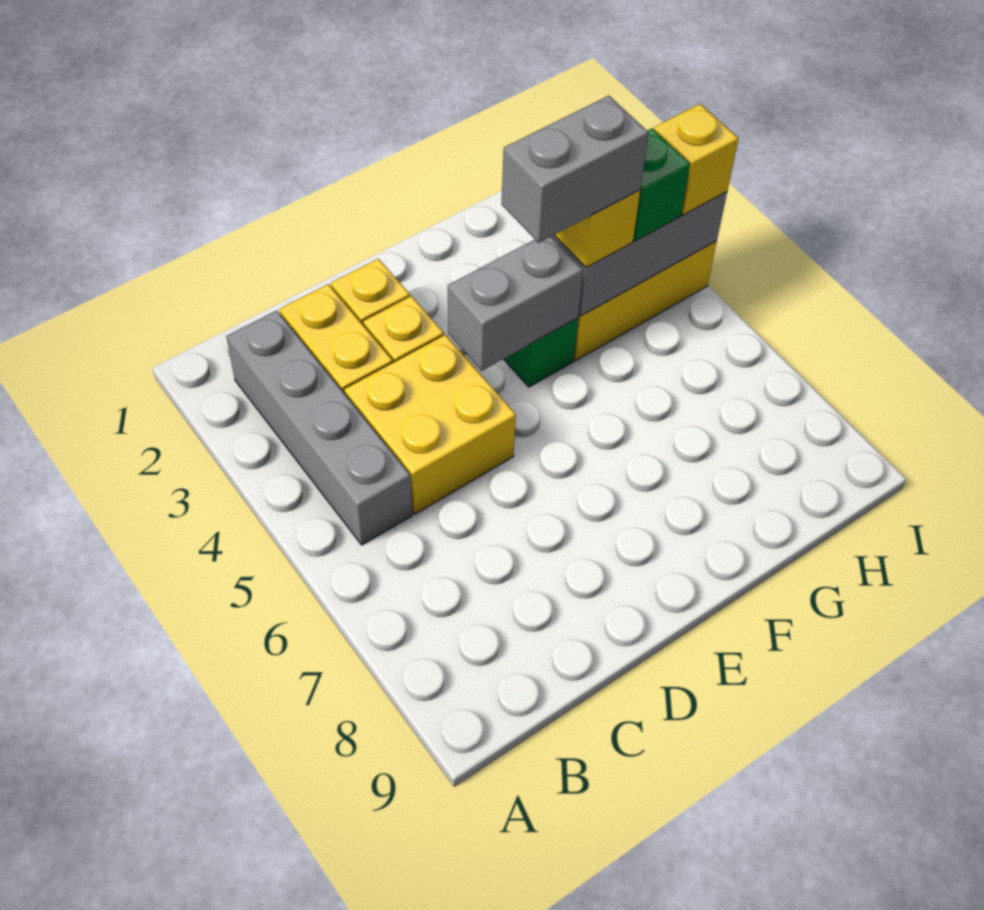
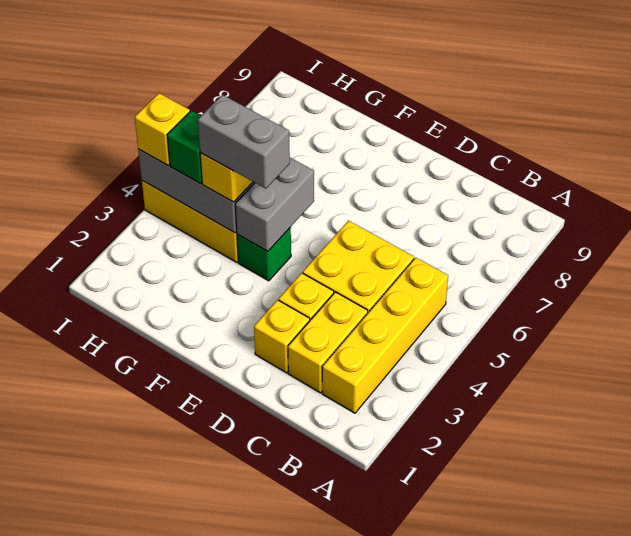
grey 1x4 brick [226,310,412,545] -> yellow 1x4 brick [322,258,448,413]
grey 1x2 brick [448,237,583,371] -> grey 1x2 brick turned to [235,158,314,251]

